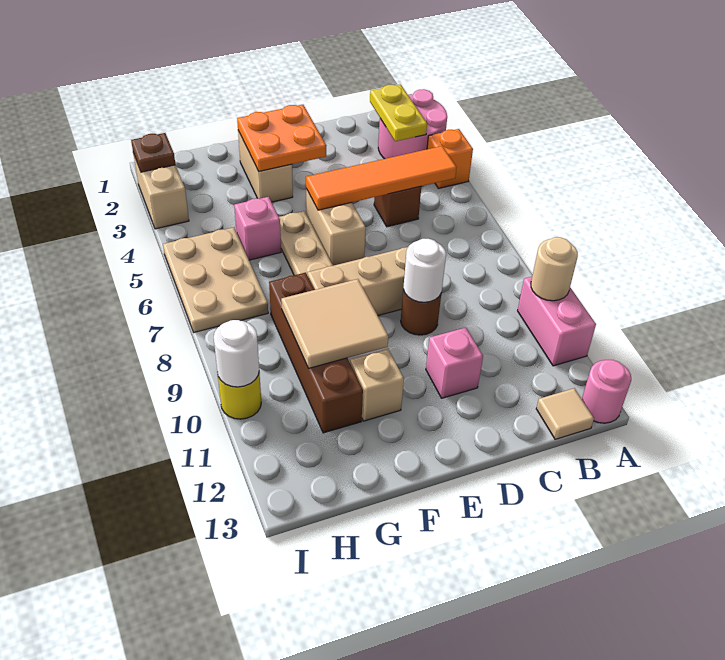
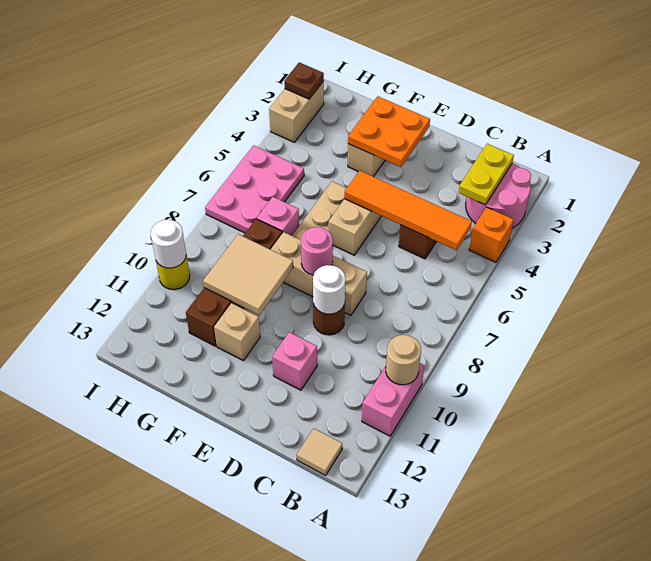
pink 1x1 round brick [582,360,631,423] -> pink 1x1 round brick moved to [301,227,333,275]
pink 1x1 brick [234,197,281,260] -> pink 1x1 brick moved to [257,197,299,236]
tan 2x3 plate [163,227,268,332] -> pink 2x3 plate [205,145,304,233]

